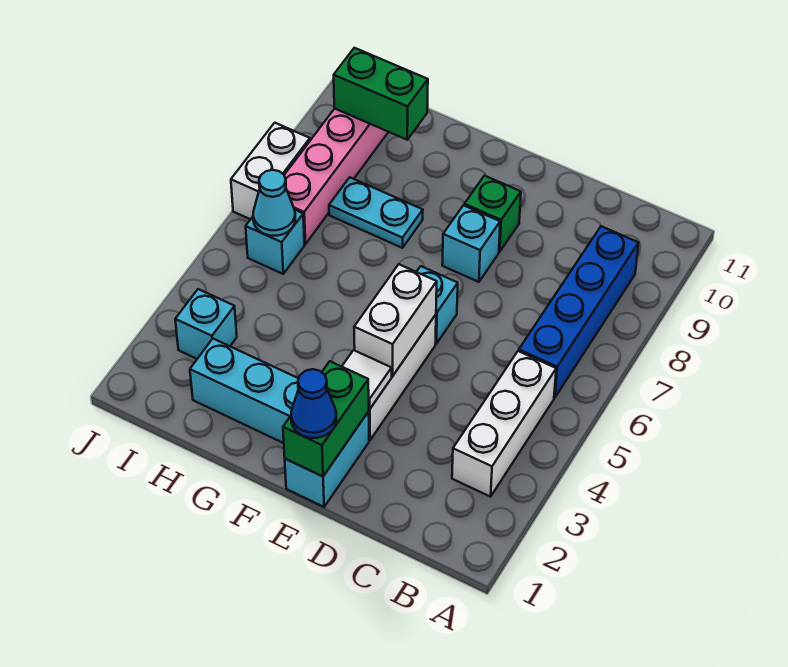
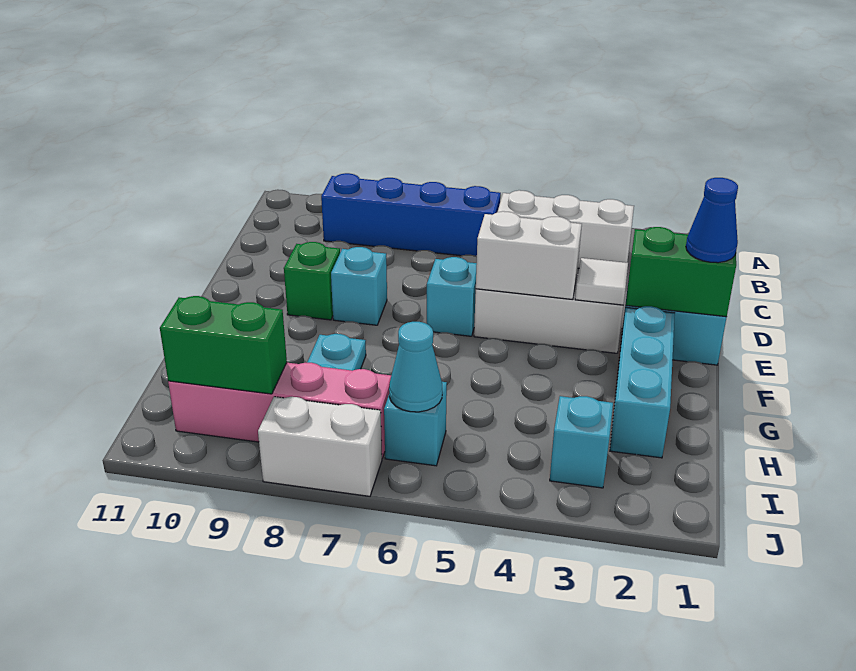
green 1x2 brick [334,48,428,140] -> green 1x2 brick turned to [160,296,287,394]

